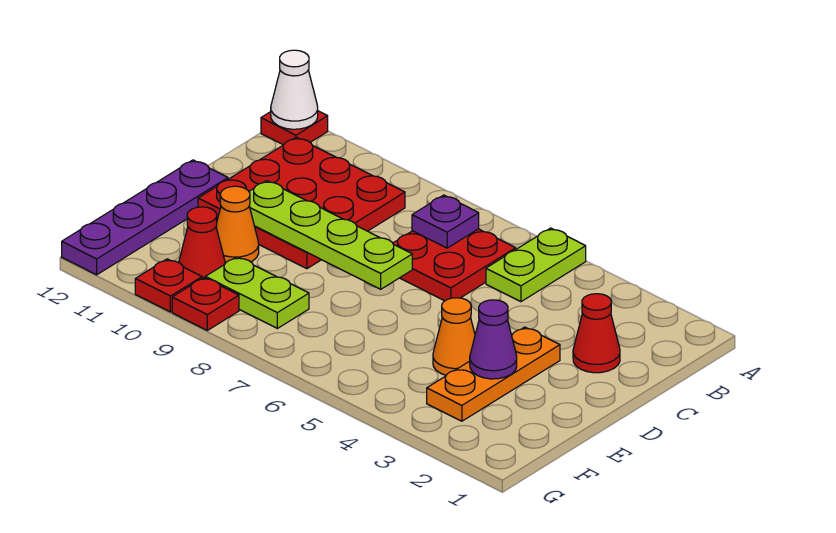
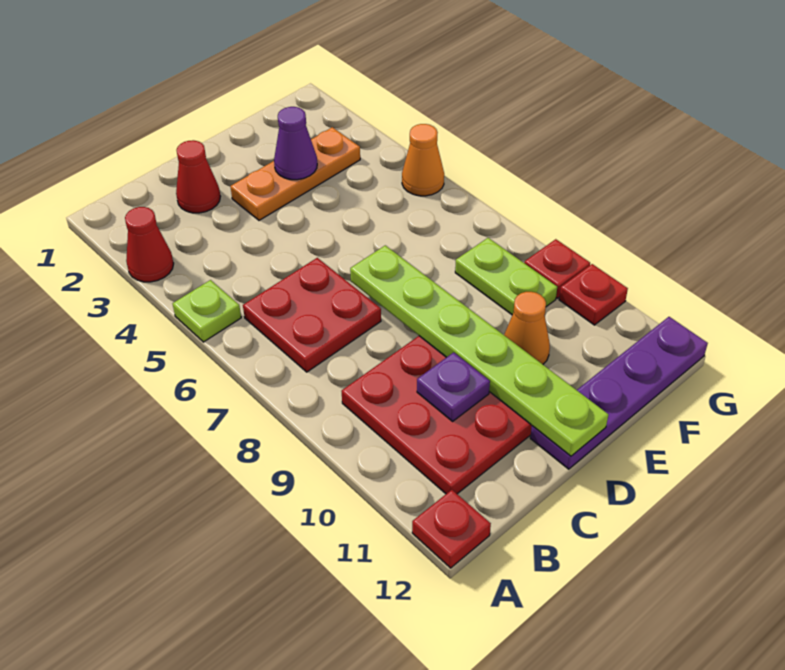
lime 1x2 plate [486,228,586,302] -> lime 1x1 plate [173,280,241,342]
white 1x1 cone [271,50,318,129] -> none
purple 1x1 plate [412,195,479,248] -> purple 1x1 plate moved to [417,352,490,421]
lime 1x4 plate [249,181,412,289] -> lime 1x6 plate [350,245,608,456]
orange 1x1 cone [433,298,475,375] -> orange 1x1 cone moved to [402,124,444,196]
red 1x1 cone [179,207,225,278] -> red 1x1 cone moved to [125,207,174,282]

